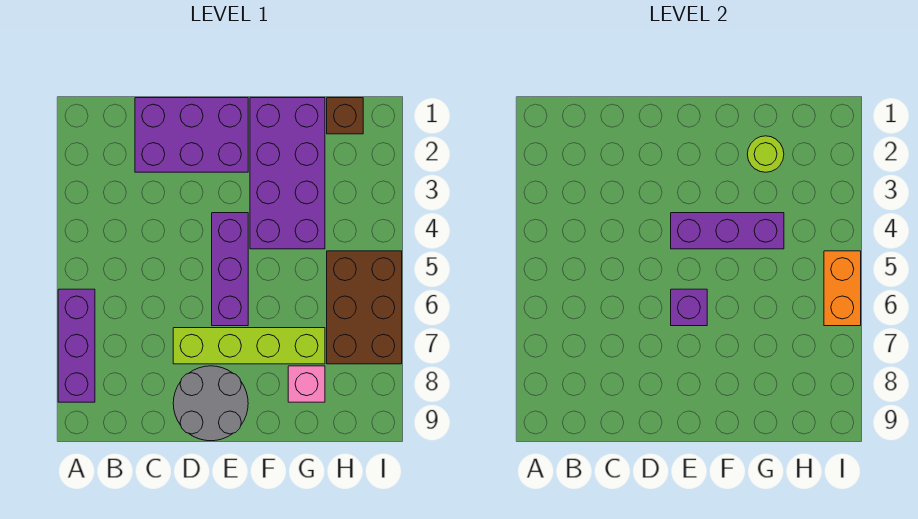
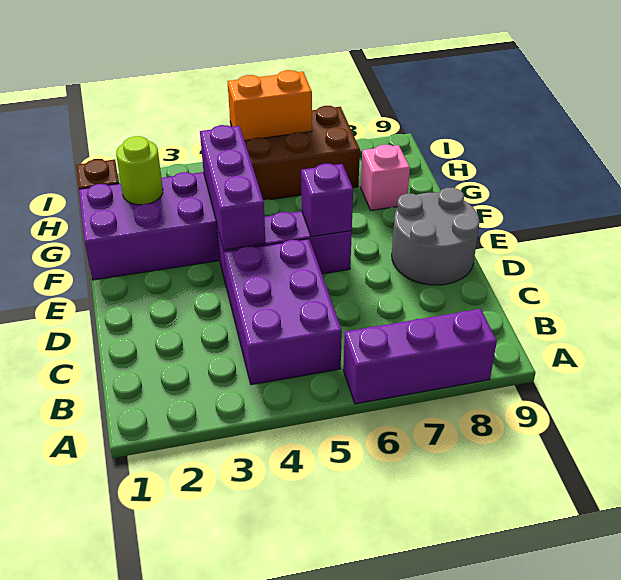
purple 2x3 brick [135,98,248,172] -> purple 2x3 brick moved to [224,239,342,385]
lime 1x4 brick [173,328,325,364] -> none

